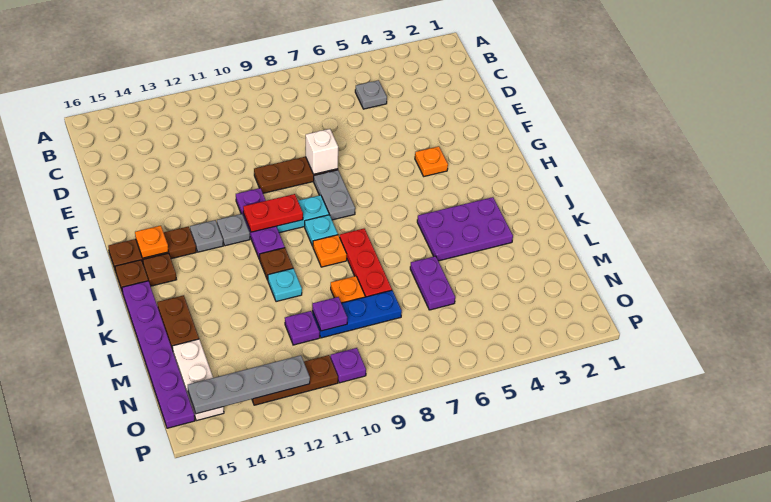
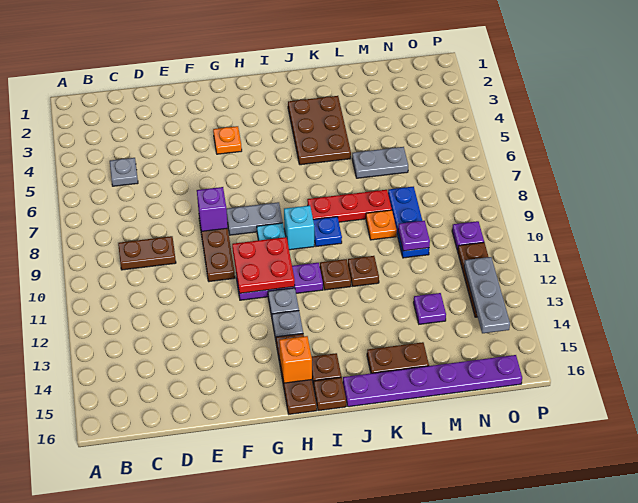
none -> brown 1x2 plate [118,236,176,270]
white 1x1 brick [306,129,338,174] -> purple 1x1 brick [197,187,228,232]
red 1x2 plate [243,194,303,232] -> red 2x2 plate [232,237,295,293]
orange 1x1 plate [135,226,169,258] -> orange 1x1 brick [279,336,312,383]
cyan 1x1 plate [305,215,338,246] -> cyan 1x1 brick [284,205,314,250]
purple 2x3 plate [417,197,513,261] -> brown 2x3 plate [288,96,351,165]
orange 1x1 plate [313,235,347,267] -> blue 1x1 plate [313,217,342,246]
cyan 1x1 plate [268,268,302,302] -> brown 1x1 plate [348,256,379,286]
purple 1x2 plate [410,256,455,310] -> grey 1x2 plate [352,147,408,178]
purple 1x1 plate [285,311,320,345] -> purple 1x1 plate moved to [414,293,446,324]
white 1x3 plate [172,339,224,421] -> none
grey 1x4 plate [188,355,310,414] -> grey 1x3 plate [464,257,510,333]

